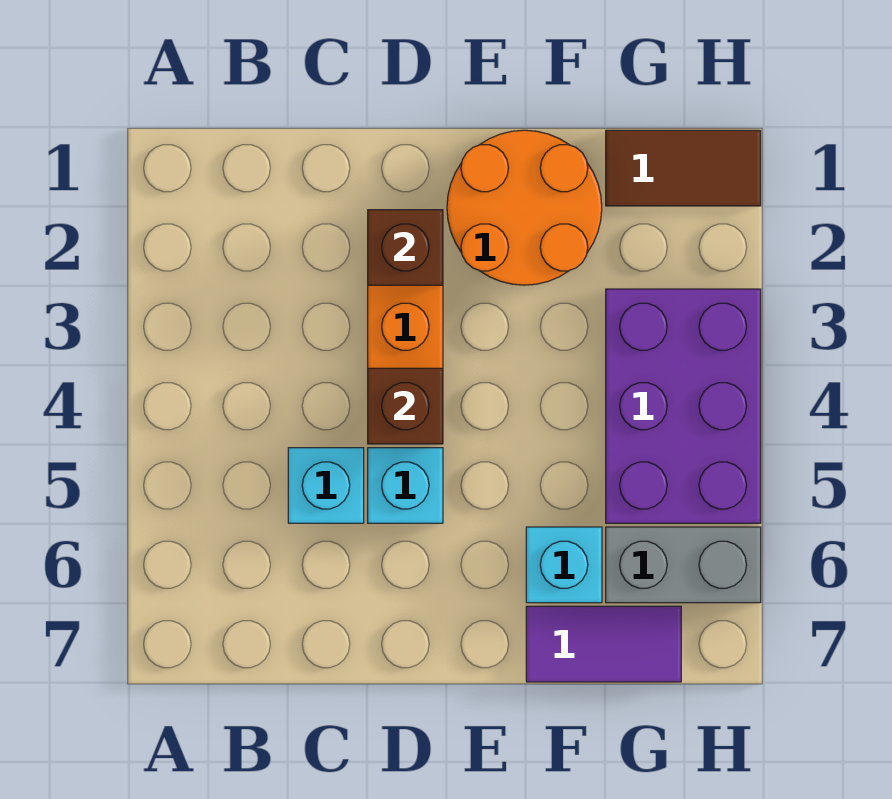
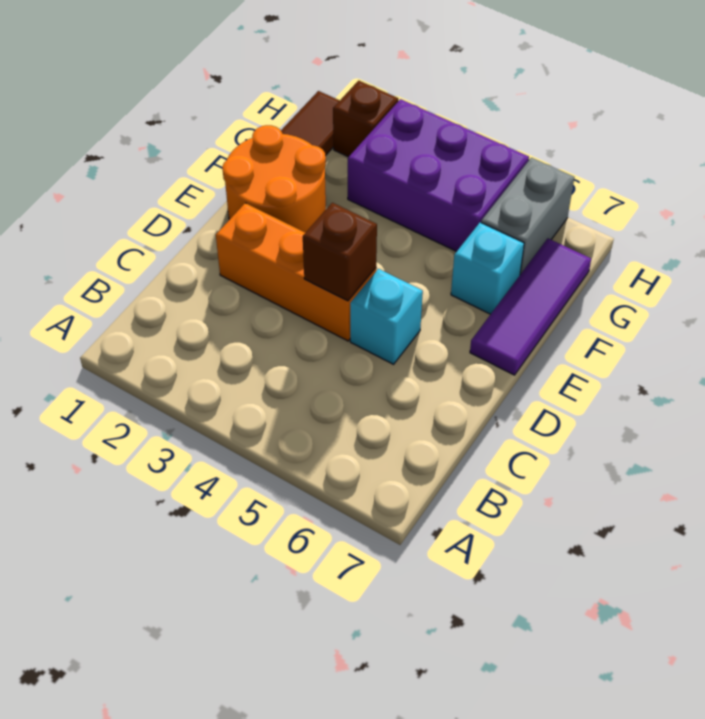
cyan 1x1 brick [288,448,364,523] -> none
brown 1x1 brick [368,210,443,285] -> brown 1x1 brick moved to [333,81,398,157]
purple 1x2 tile [526,606,681,682] -> purple 1x3 tile [470,239,591,375]

